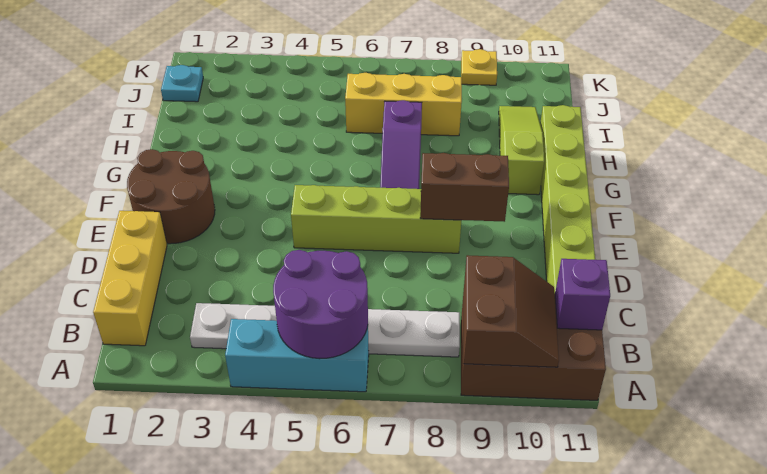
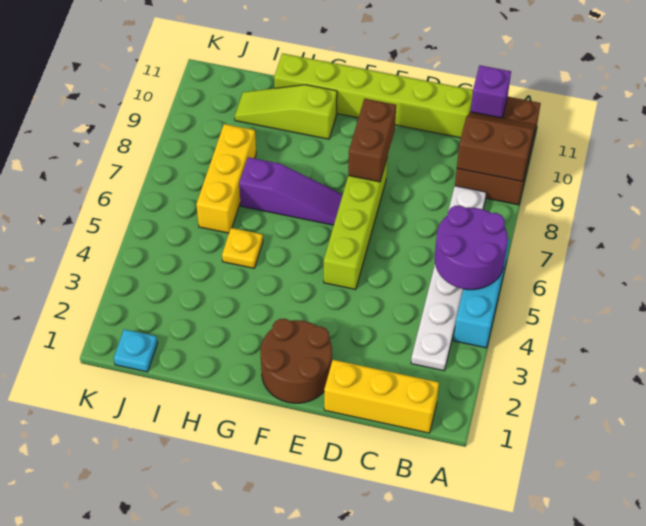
yellow 1x1 plate [461,49,497,85] -> yellow 1x1 plate moved to [222,228,263,268]

